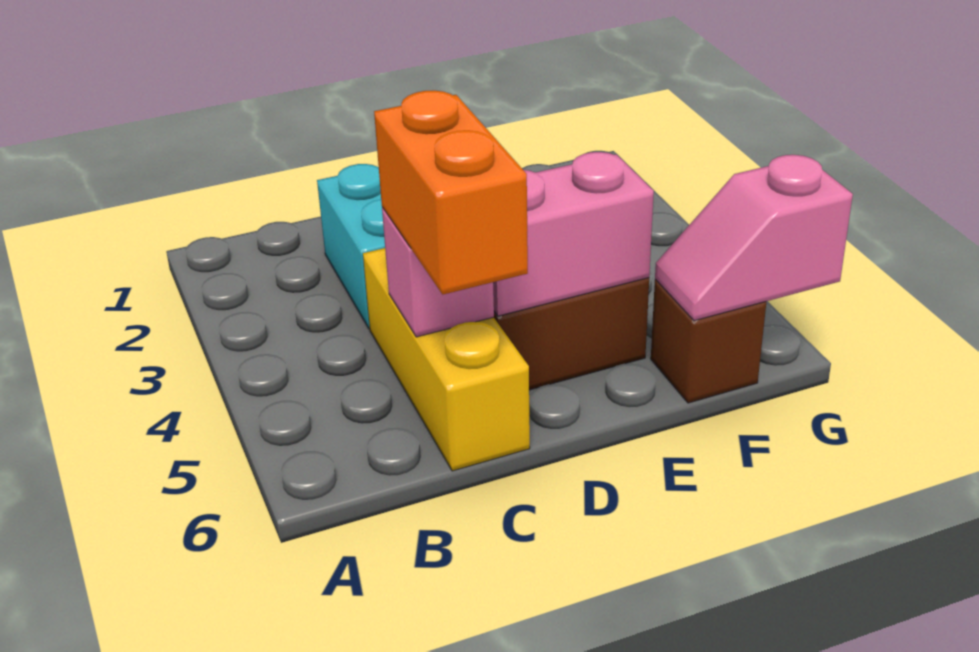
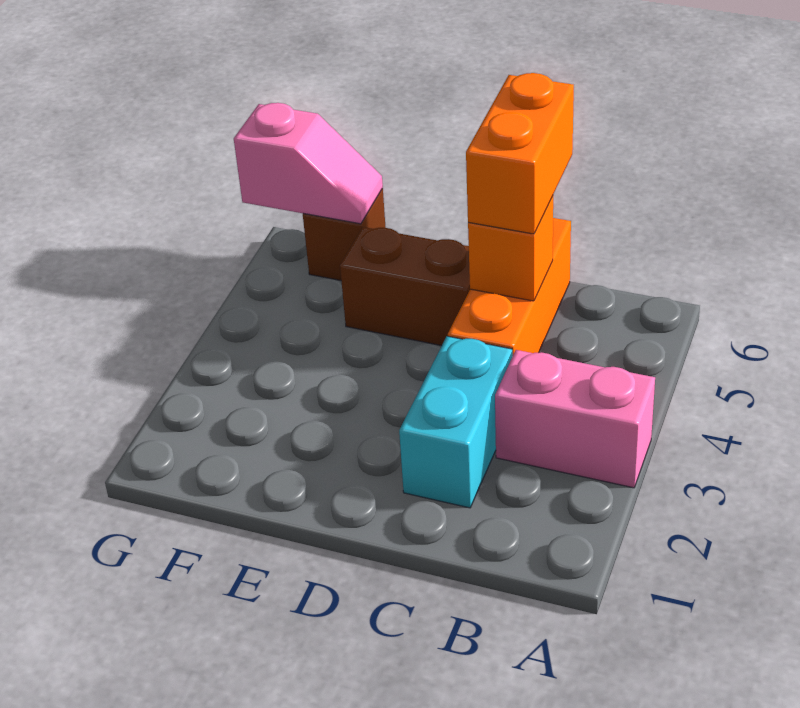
yellow 1x3 brick [363,248,530,471] -> orange 1x3 brick [448,218,571,356]
pink 1x1 brick [382,207,494,337] -> orange 1x1 brick [468,196,553,301]
pink 1x2 brick [493,152,654,316] -> pink 1x2 brick moved to [495,350,655,488]

